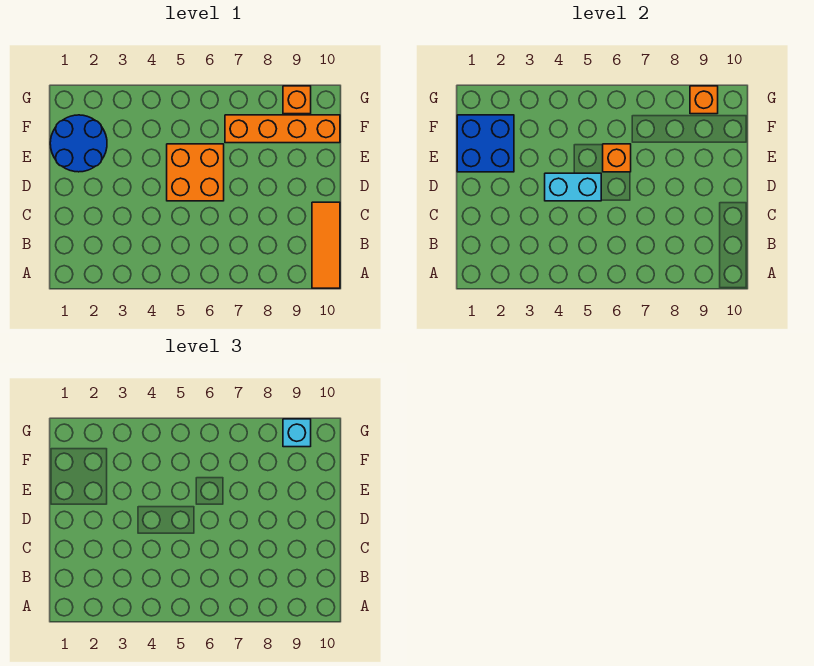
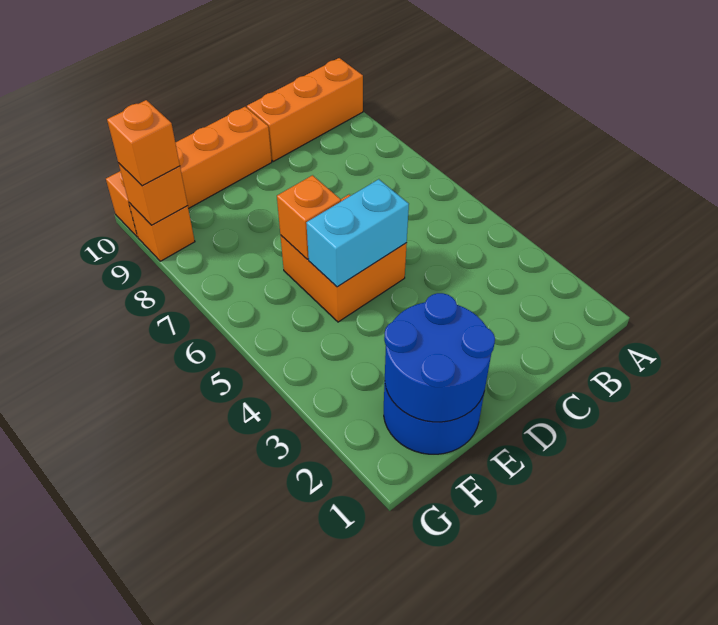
orange 1x3 tile [312,202,340,288] -> orange 1x3 brick [247,58,363,161]
cyan 1x2 brick [545,173,601,201] -> cyan 1x2 brick turned to [306,179,409,287]
blue 2x2 brick [457,115,514,172] -> blue 2x2 round brick [384,293,495,422]
orange 1x4 brick [225,115,340,143] -> orange 1x4 brick turned to [106,107,272,237]
cyan 1x1 brick [283,419,311,447] -> orange 1x1 brick [107,100,180,186]

